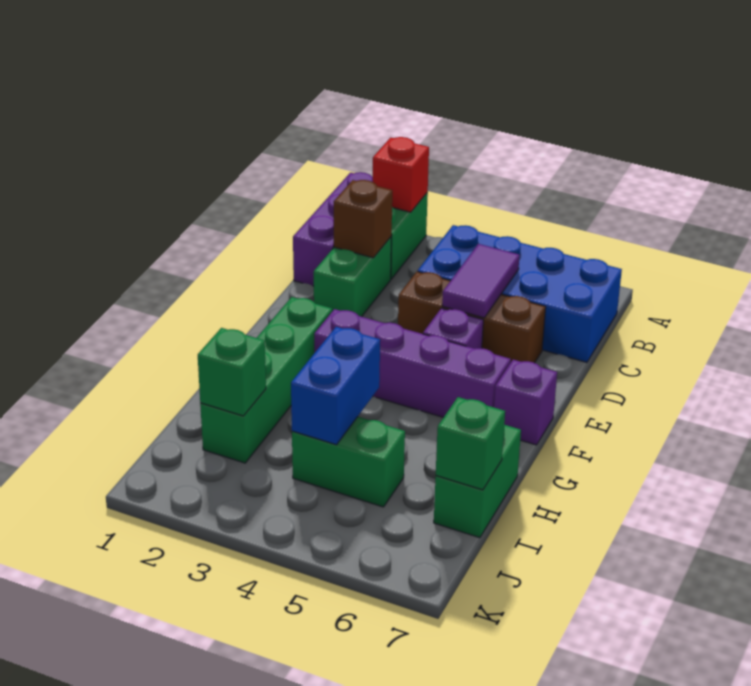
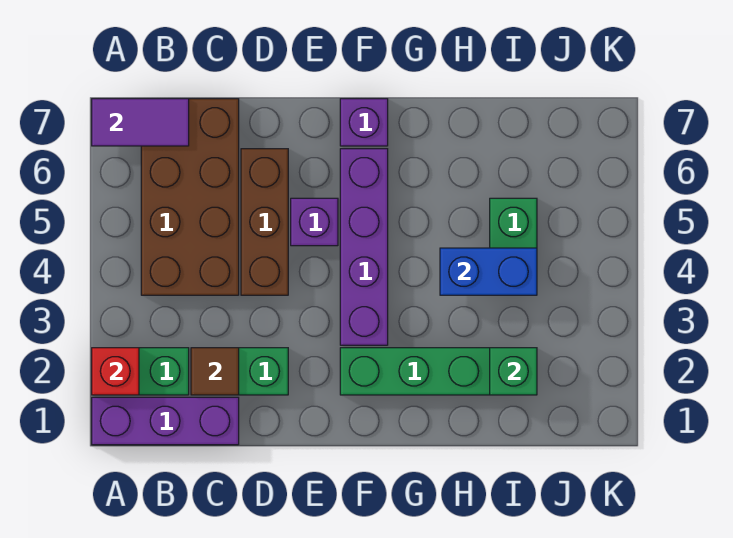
blue 2x4 brick [418,225,622,362] -> brown 2x4 brick [141,99,239,295]
brown 1x1 brick [334,180,392,258] -> brown 1x1 tile [191,348,239,395]
purple 1x2 tile [442,244,519,318] -> purple 1x2 tile moved to [92,99,189,146]
green 1x2 brick [434,425,521,538] -> none
green 1x1 brick [436,397,505,490] -> none

